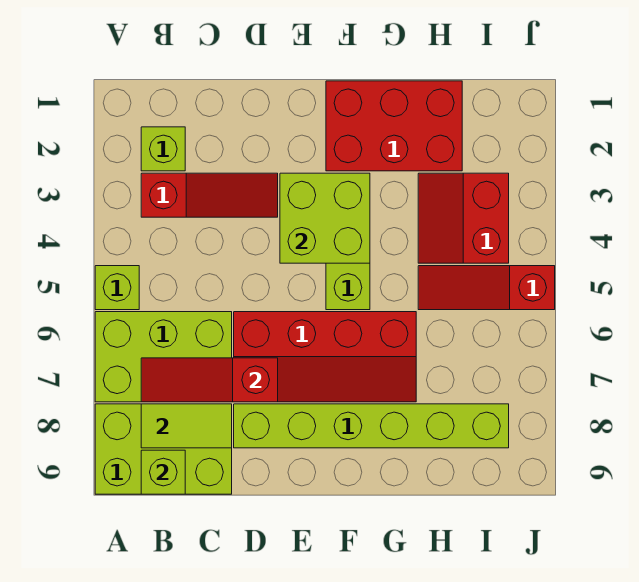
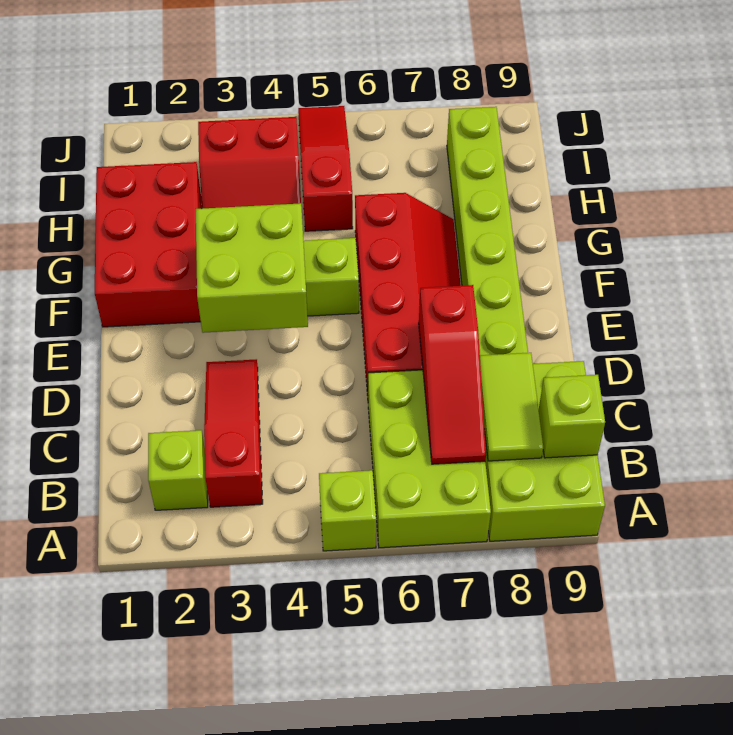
red 1x3 slope [418,266,555,310] -> red 1x3 slope turned to [298,106,353,231]

